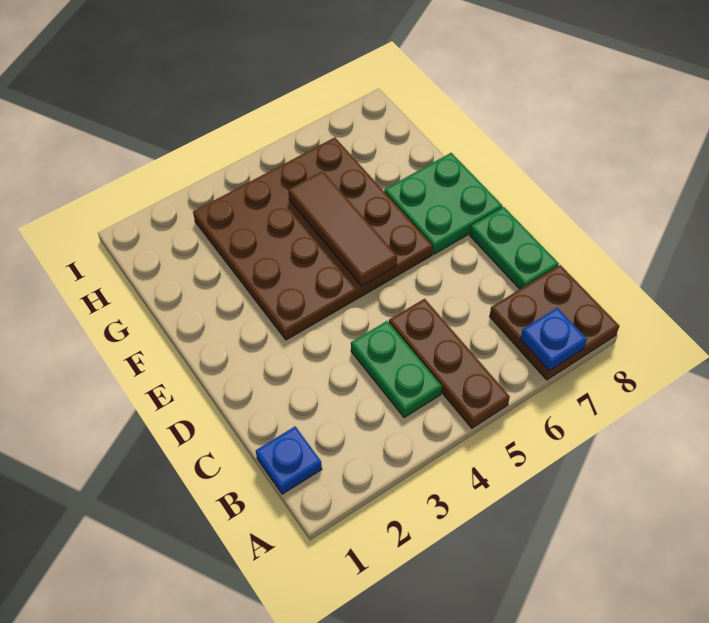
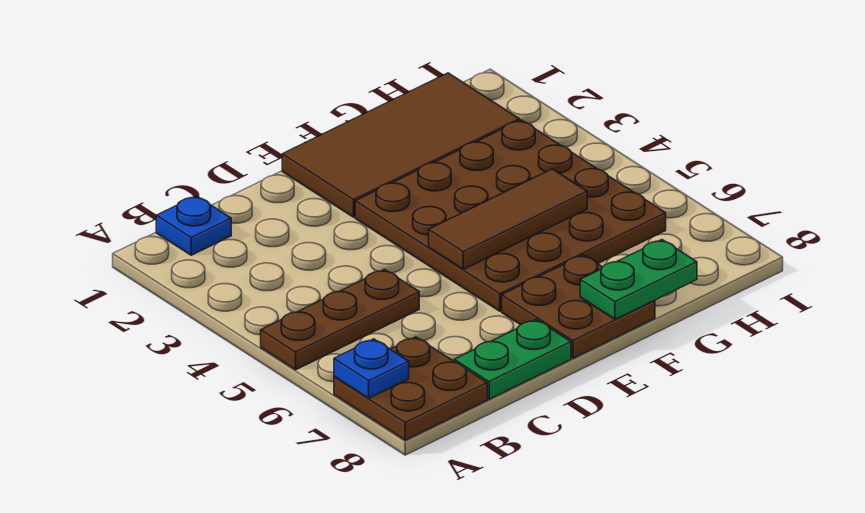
green 1x2 plate [351,321,442,418] -> green 1x2 plate moved to [580,240,697,319]
none -> brown 2x4 tile [282,73,519,217]
green 2x2 plate [384,153,502,254] -> brown 2x2 plate [502,255,655,358]

